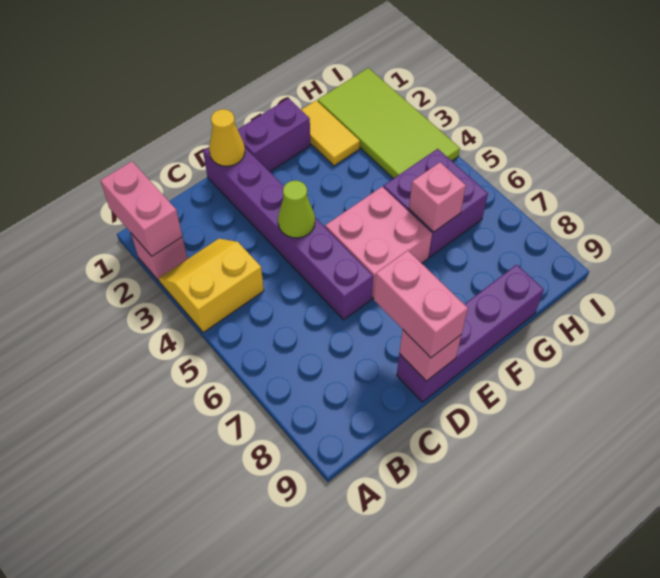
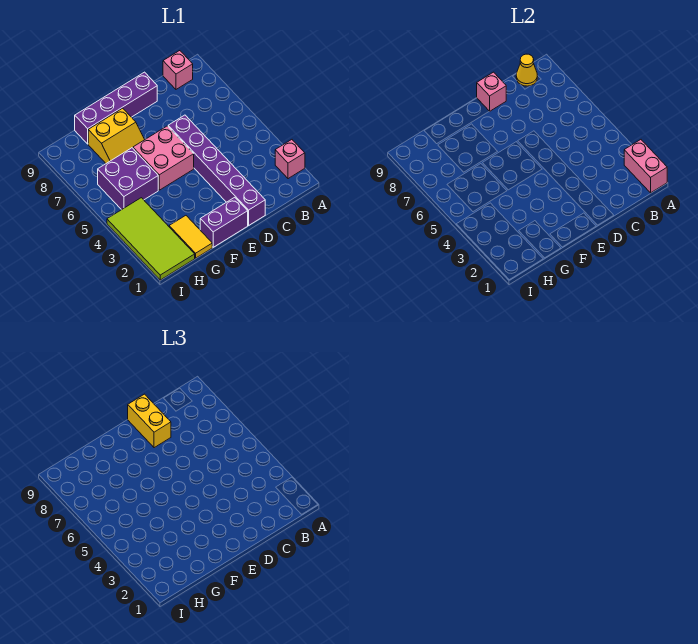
yellow 2x2 slope [159,239,264,333] -> yellow 2x2 slope moved to [88,108,145,163]
yellow 1x1 cone [209,109,245,166] -> yellow 1x1 cone moved to [516,54,538,86]
lime 1x1 cone [278,181,315,238] -> none
pink 1x2 brick [374,250,468,358] -> yellow 1x2 brick [128,394,171,448]
pink 1x1 brick [409,162,466,232] -> pink 1x1 brick moved to [163,51,193,89]

